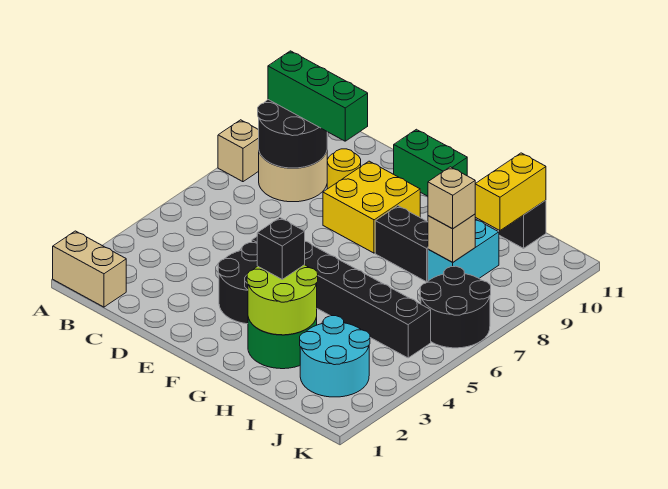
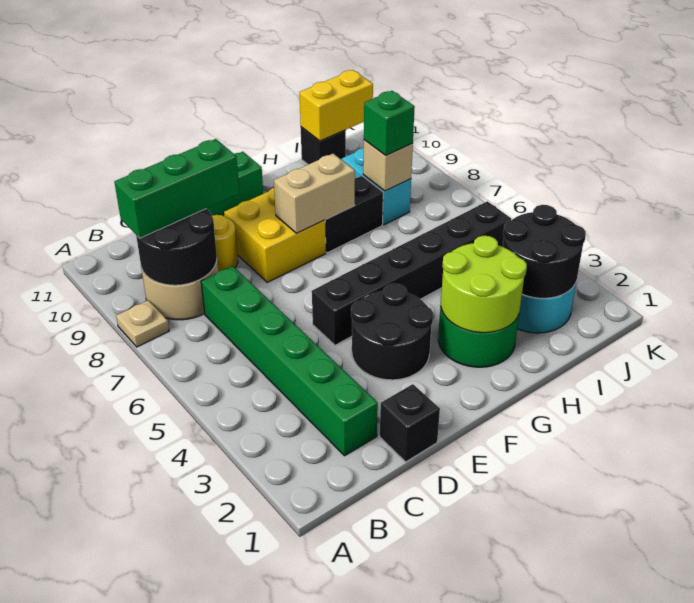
tan 1x2 brick [53,231,126,307] -> tan 1x2 brick moved to [274,154,355,233]
tan 1x1 brick [218,120,259,182] -> tan 1x1 plate [116,300,169,347]
none -> green 1x6 brick [201,266,378,456]
black 1x1 brick [257,218,305,279] -> black 1x1 brick moved to [380,384,440,462]
tan 1x1 brick [428,167,475,229] -> green 1x1 brick [364,91,415,155]
yellow 1x2 brick [475,153,546,231] -> yellow 1x2 brick turned to [299,70,373,141]
black 2x2 round brick [420,266,491,348] -> black 2x2 round brick moved to [503,205,586,298]

